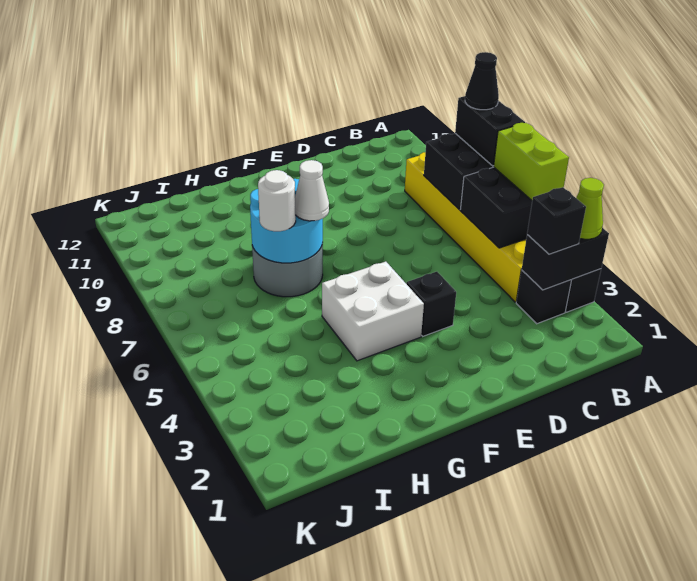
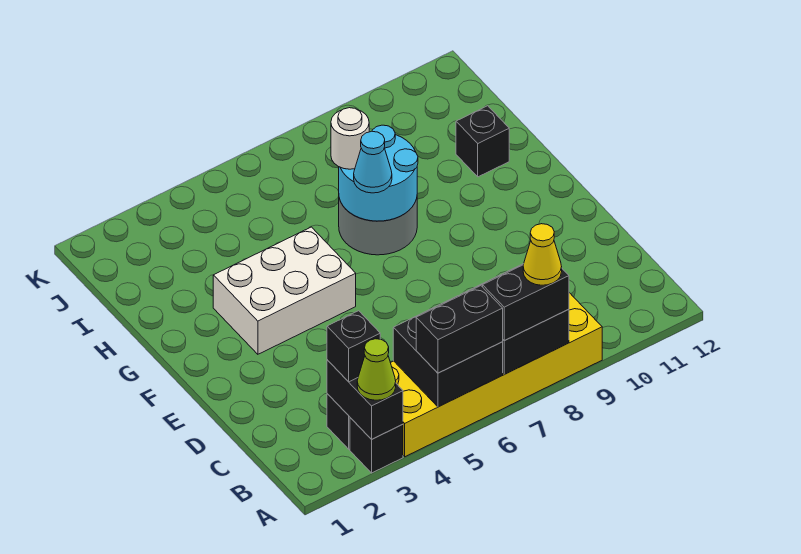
lime 1x2 brick [494,123,569,200] -> black 1x2 brick [416,286,503,373]
black 1x1 cone [465,52,499,110] -> yellow 1x1 cone [523,224,562,285]
black 1x1 brick [406,272,456,336] -> black 1x1 brick moved to [456,106,509,177]
white 2x2 brick [322,262,424,361] -> white 2x3 brick [213,227,356,354]
white 1x1 cone [295,160,329,221] -> cyan 1x1 cone [354,131,392,193]

